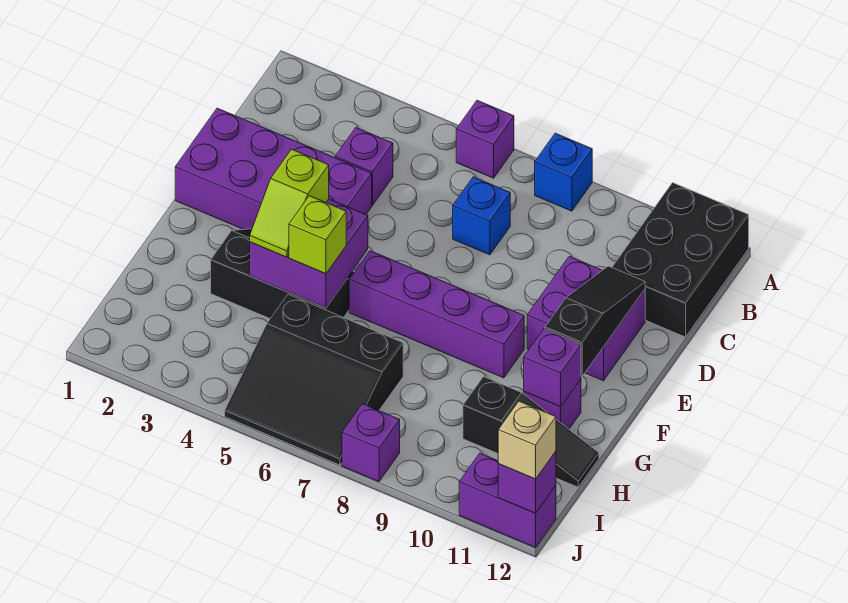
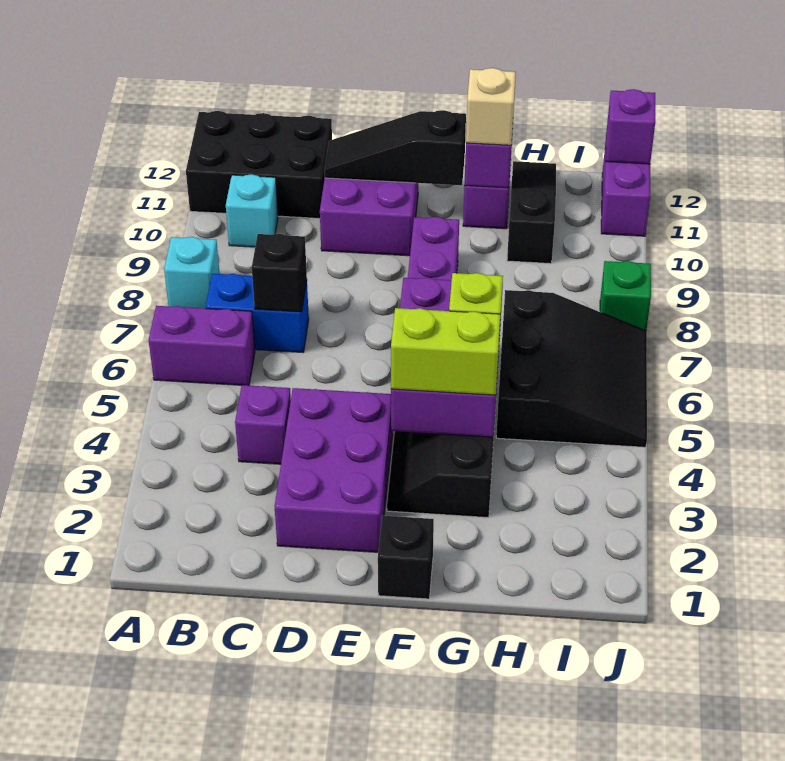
purple 1x1 brick [456,100,514,178] -> purple 1x2 brick [149,306,255,386]
blue 1x1 brick [535,133,592,211] -> cyan 1x1 brick [164,237,220,309]
none -> cyan 1x1 brick [226,174,278,247]
blue 1x1 brick [453,177,510,255] -> blue 1x2 brick [206,274,309,352]
none -> black 1x1 brick [252,234,307,312]
purple 2x4 brick [175,108,372,229] -> purple 2x3 brick [275,388,393,552]
none -> black 1x1 brick [378,516,434,599]
purple 2x2 brick [250,199,368,308] -> purple 2x3 brick [391,278,503,437]
lime 1x2 slope [250,149,329,257] -> lime 1x2 brick [391,308,501,395]
purple 1x1 brick [342,404,400,482] -> green 1x1 brick [600,261,651,331]
tan 1x1 brick [498,401,556,479] -> tan 1x1 brick moved to [466,68,516,145]

